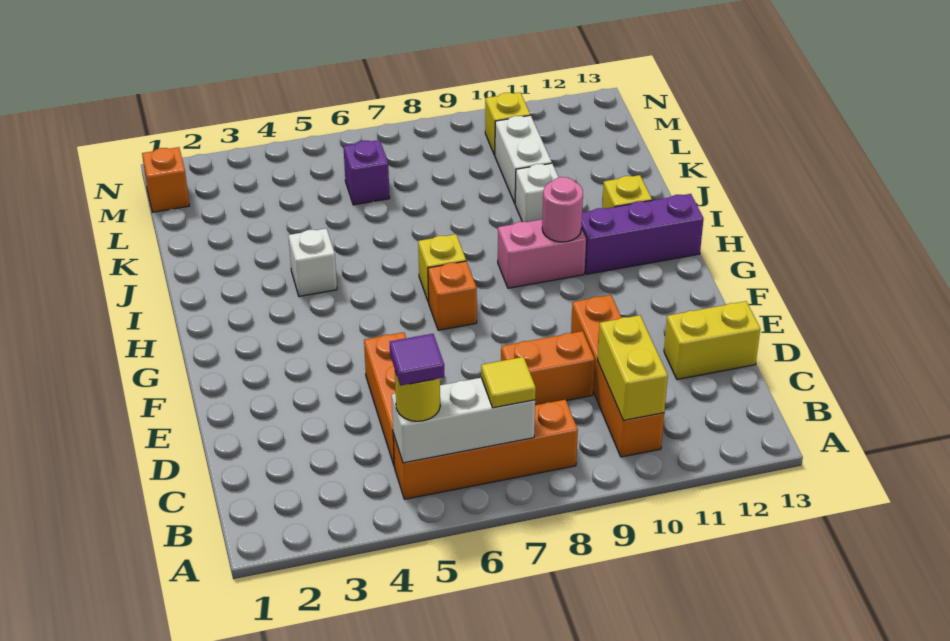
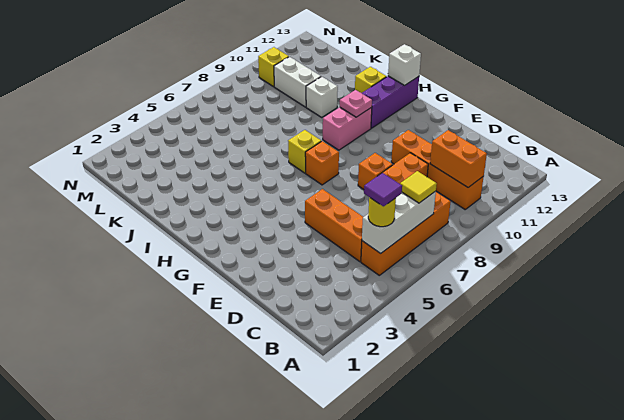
yellow 1x2 brick [598,315,668,421] -> orange 1x2 brick [430,130,487,187]
yellow 1x2 brick [664,301,760,380] -> none
pink 1x1 round brick [542,177,583,242] -> pink 1x1 plate [340,90,372,117]
white 1x1 brick [288,228,337,296] -> white 1x1 brick moved to [388,44,421,85]
purple 1x1 brick [343,140,390,205] -> none
orange 1x1 brick [142,147,190,212] -> orange 1x1 brick moved to [358,153,393,189]

